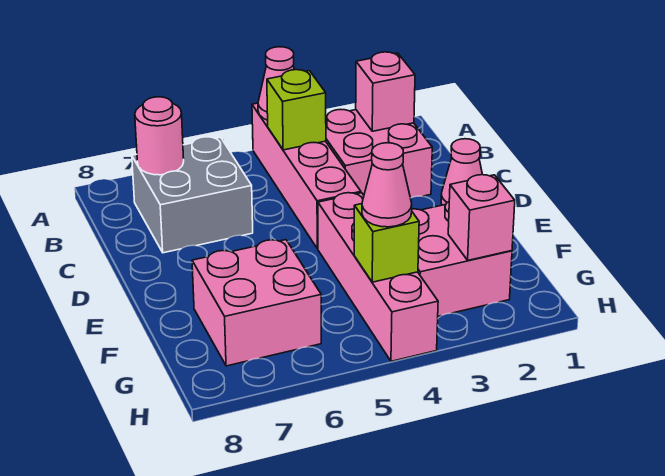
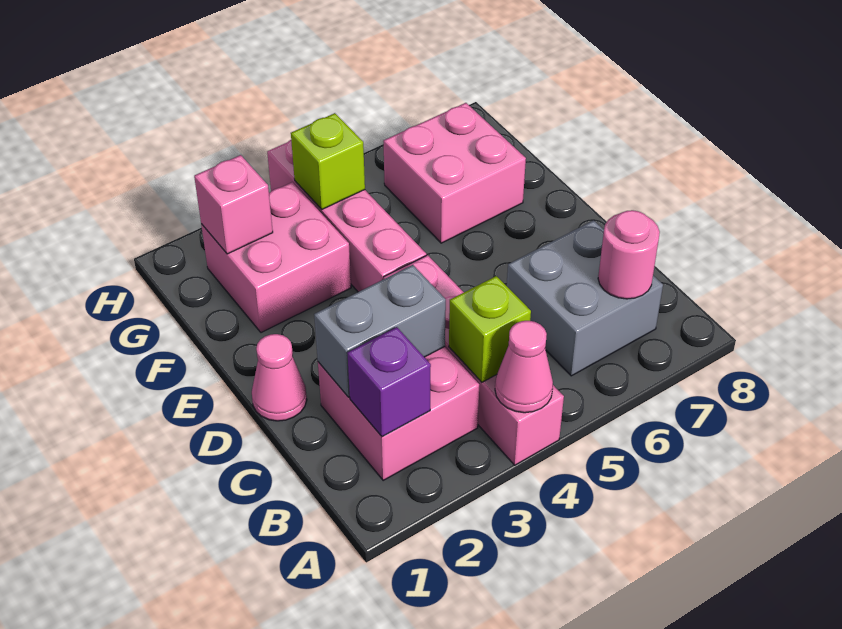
pink 1x1 brick [356,52,415,131] -> purple 1x1 brick [347,327,431,437]
none -> grey 1x2 brick [314,265,446,397]
pink 1x1 cone [362,143,412,227] -> none

